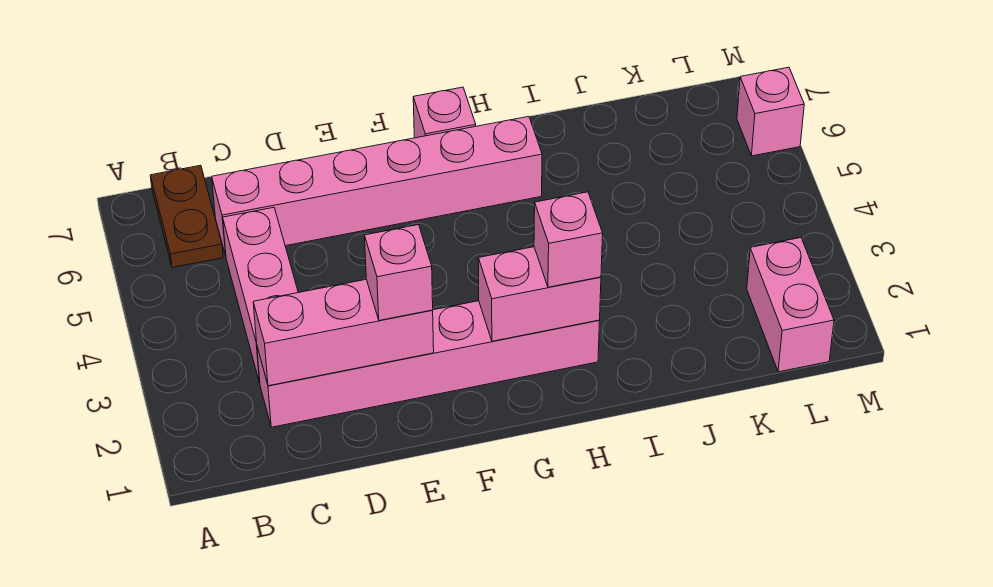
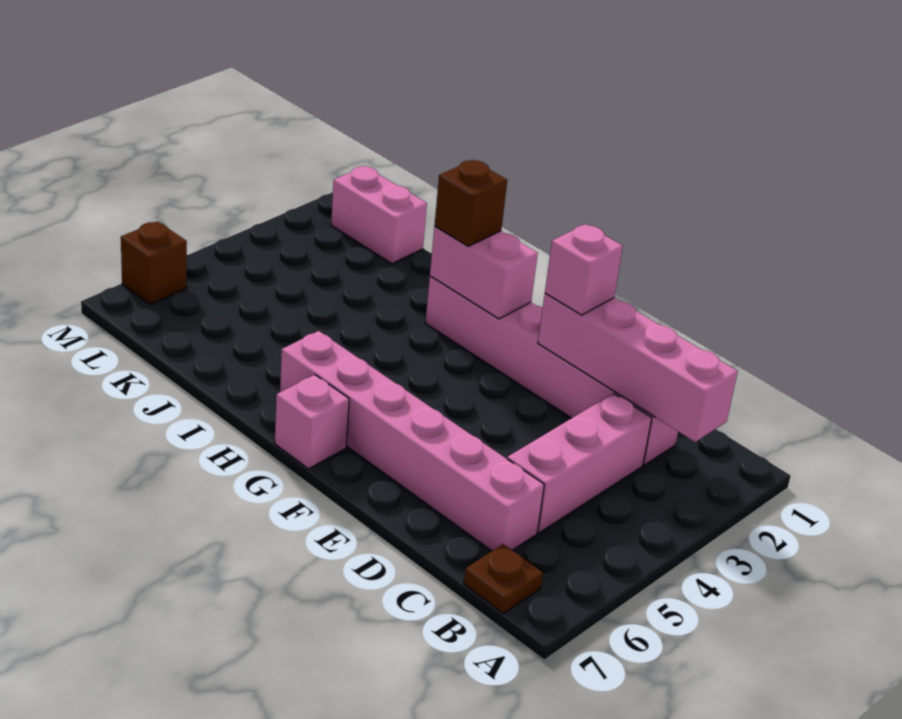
brown 1x2 plate [150,165,223,267] -> brown 1x1 plate [464,544,543,613]
pink 1x3 brick [253,279,434,386] -> pink 1x4 brick [538,293,738,442]
pink 1x1 brick [534,192,603,287] -> brown 1x1 brick [434,160,507,246]
pink 1x2 brick [747,238,834,372] -> pink 1x2 brick turned to [331,166,427,264]
pink 1x1 brick [737,67,804,156] -> brown 1x1 brick [121,221,187,305]

